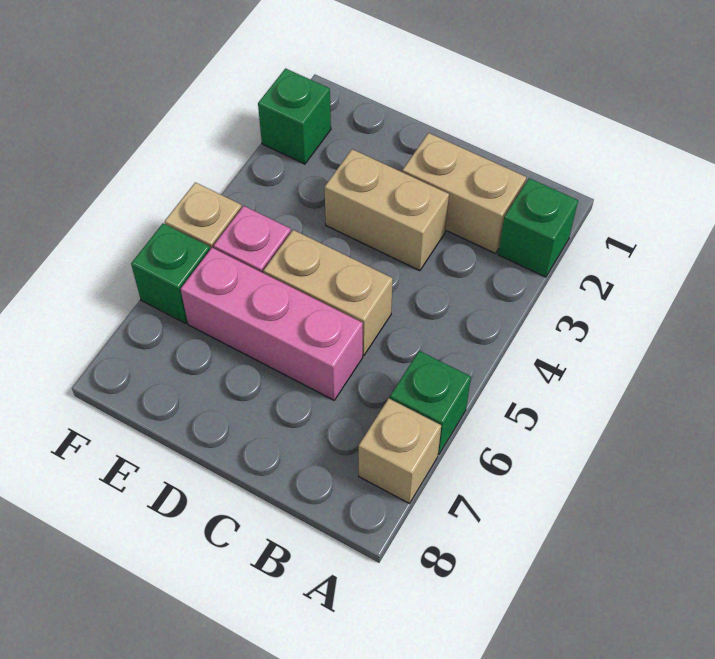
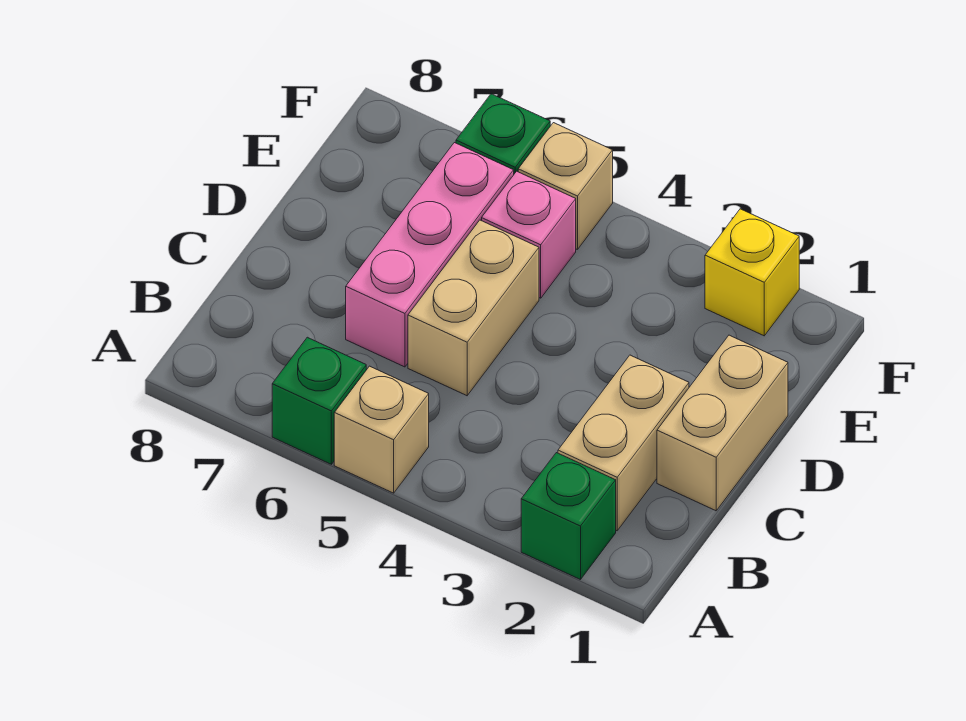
tan 1x1 brick [359,398,441,504] -> tan 1x1 brick moved to [334,366,429,493]
tan 1x2 brick [324,149,449,271] -> tan 1x2 brick moved to [657,335,788,511]
green 1x1 brick [258,69,331,164] -> yellow 1x1 brick [705,209,799,336]

